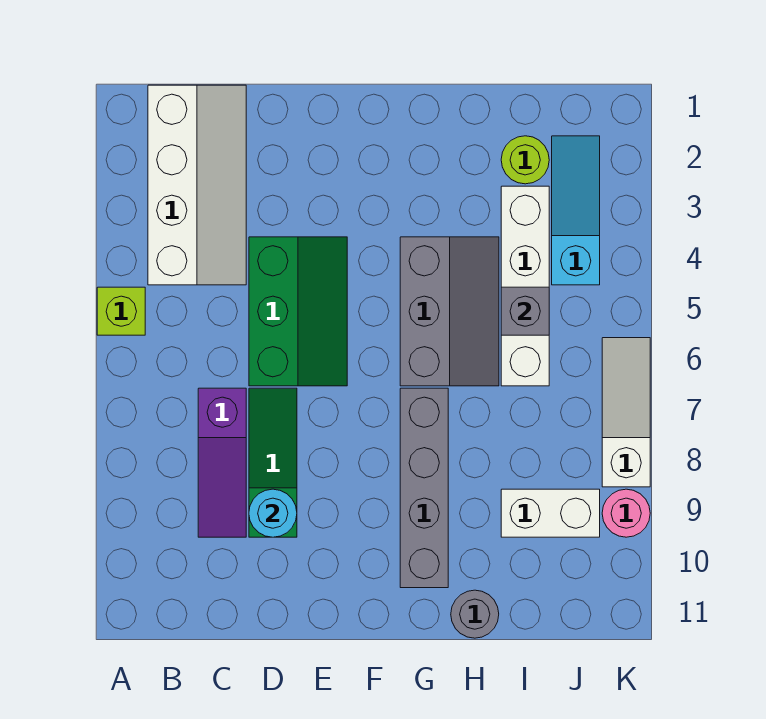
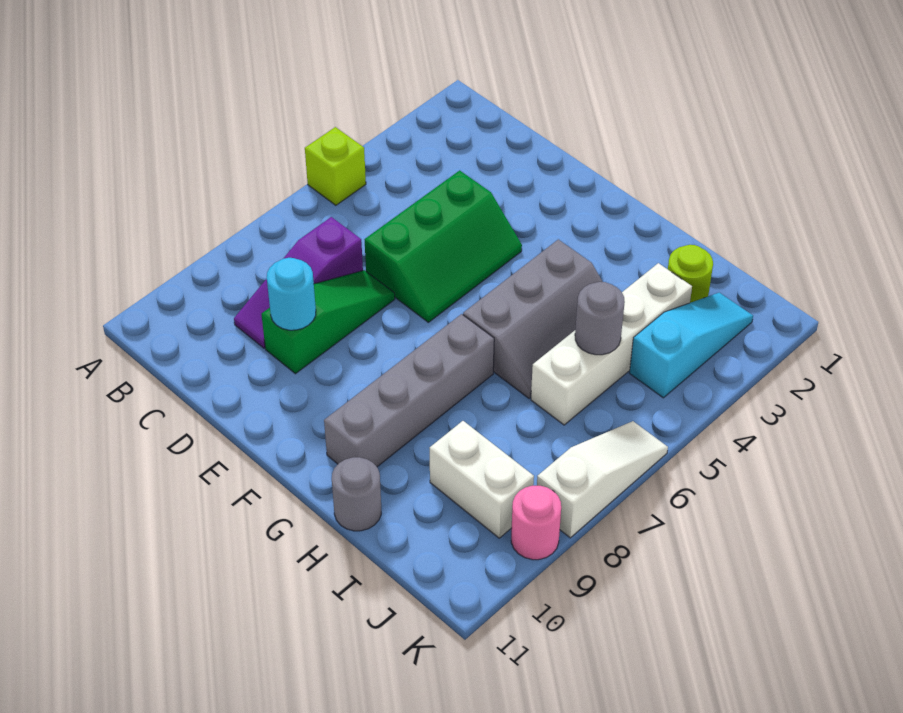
white 2x4 slope [148,85,246,285] -> none
grey 1x1 brick [501,287,549,335] -> grey 1x1 round brick [575,282,625,355]

